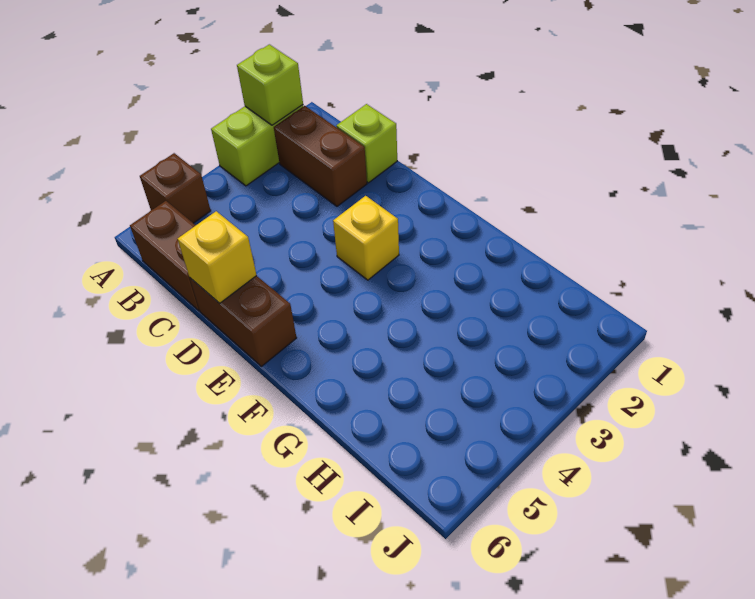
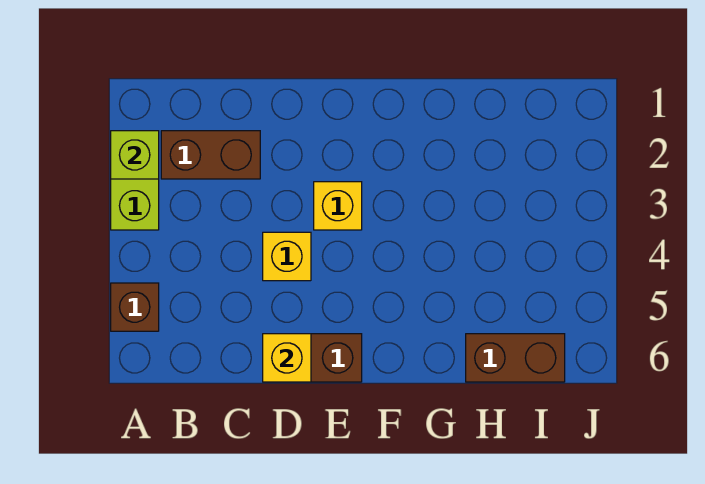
brown 1x2 brick [130,201,200,311] -> brown 1x2 brick moved to [466,334,565,382]
lime 1x1 brick [336,104,397,183] -> none
none -> yellow 1x1 brick [263,232,311,281]

